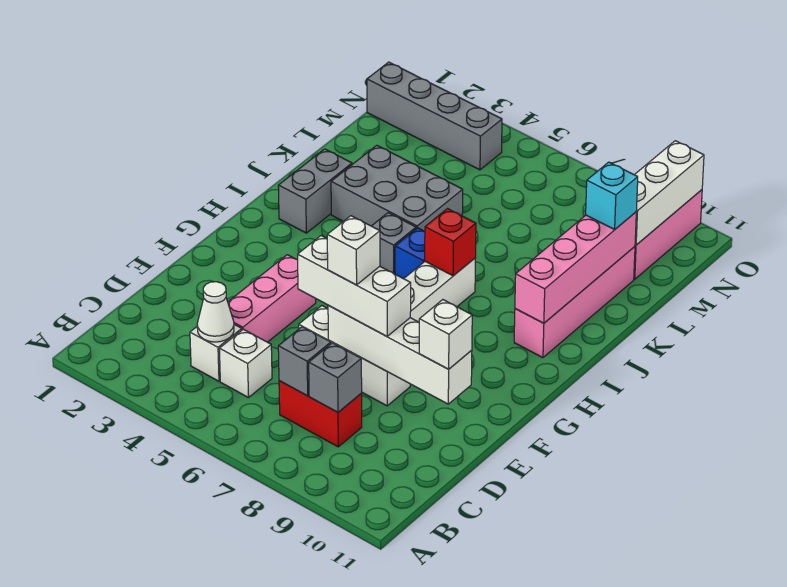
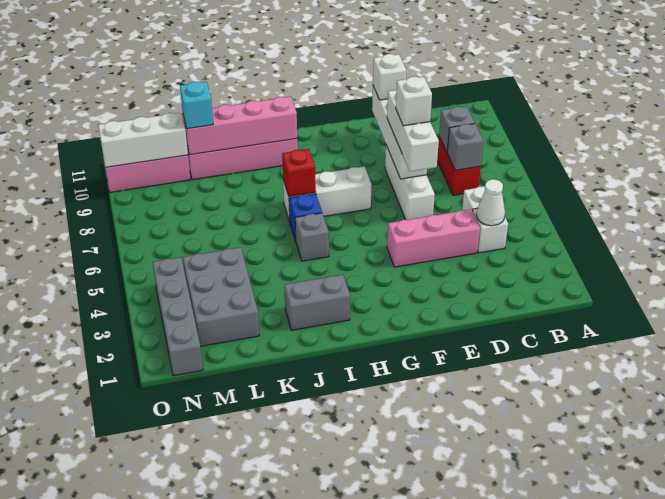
grey 2x3 brick [331,145,463,231] -> grey 2x3 brick moved to [183,247,259,346]

